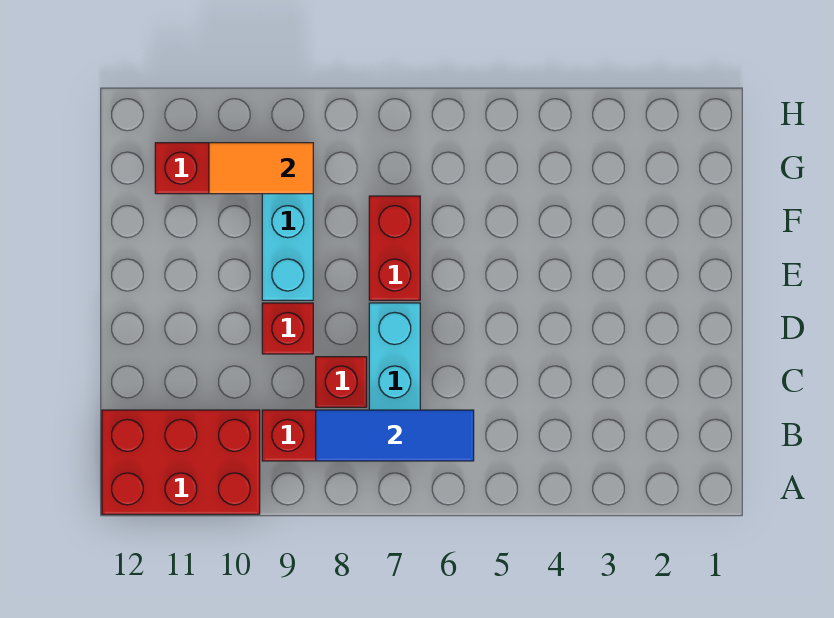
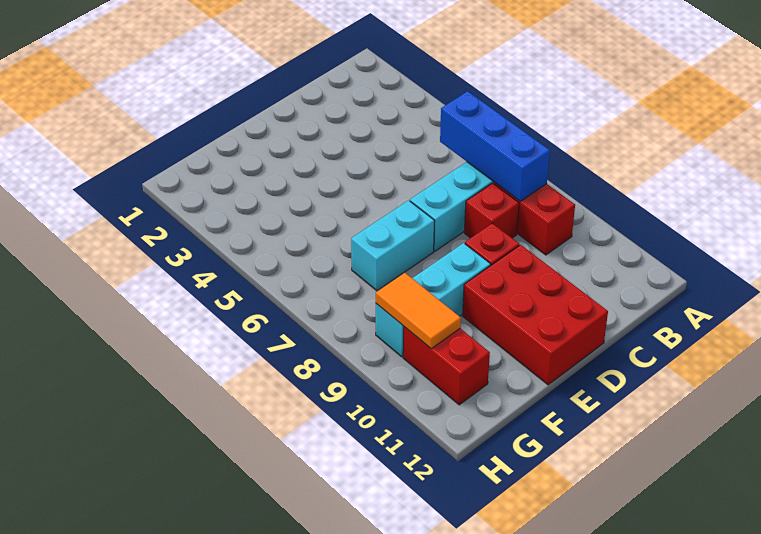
red 2x3 brick [102,410,260,514] -> red 2x3 brick moved to [463,245,608,385]
blue 1x3 tile [316,410,474,461] -> blue 1x3 brick [440,91,550,201]
red 1x2 brick [369,196,420,300] -> cyan 1x2 brick [351,200,435,291]

